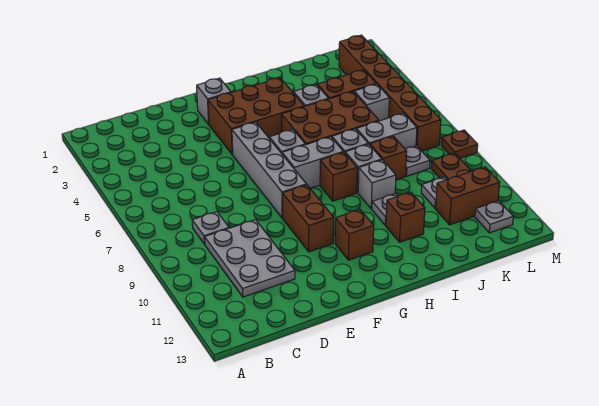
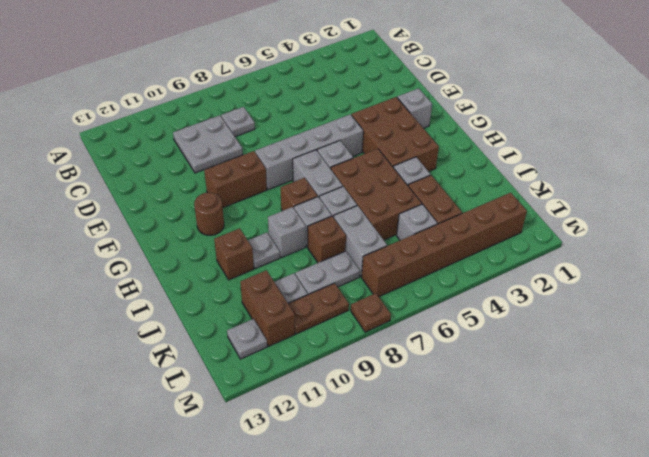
grey 2x3 plate [205,220,295,297] -> grey 2x2 plate [173,115,243,173]
brown 1x1 brick [335,210,374,260] -> brown 1x1 round brick [194,192,224,235]
grey 1x1 plate [405,146,430,176] -> grey 1x2 plate [295,251,360,295]

